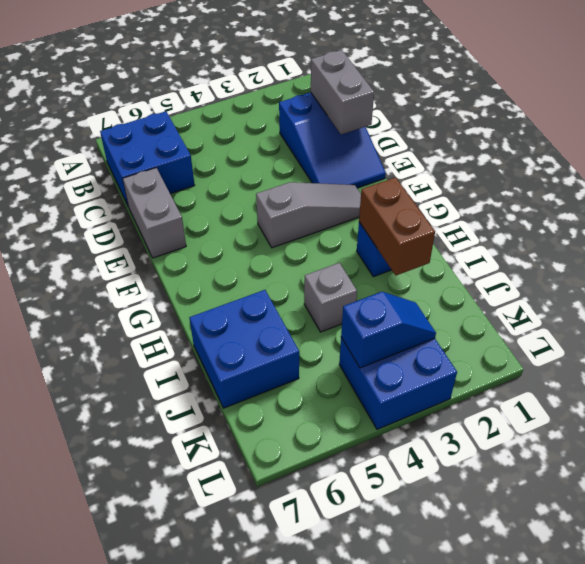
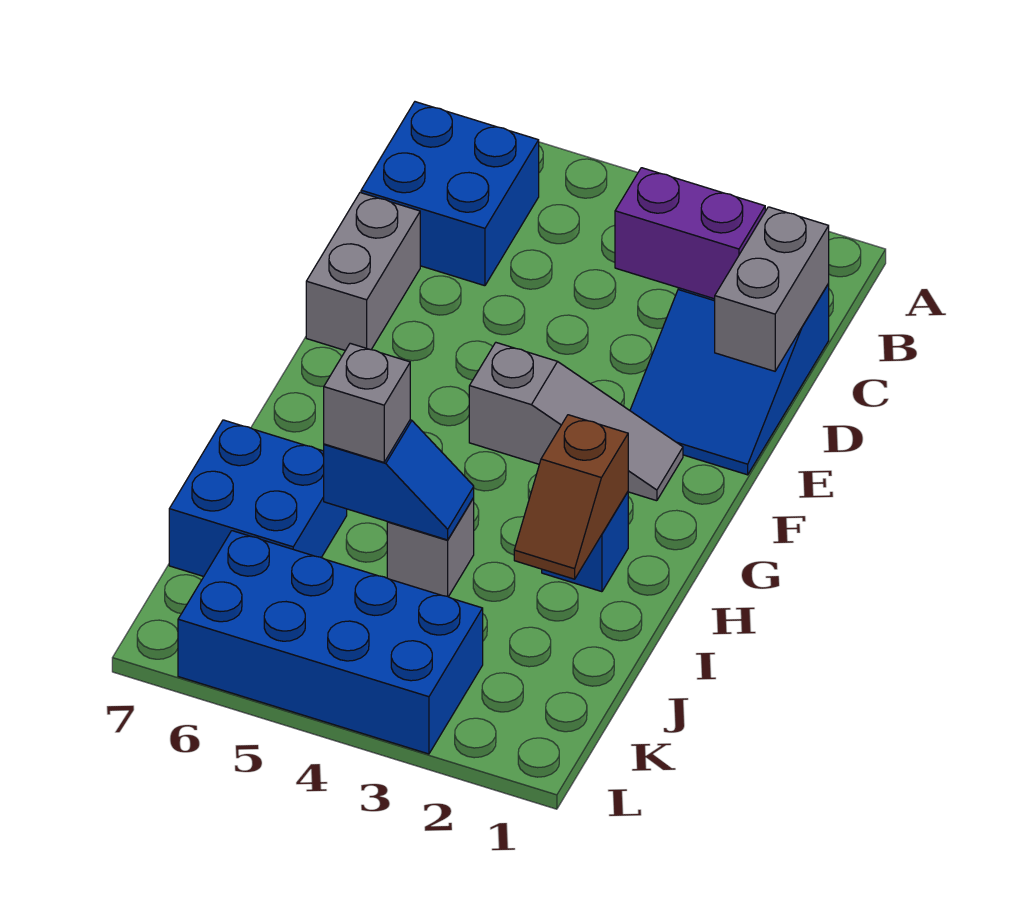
none -> purple 1x2 brick [615,168,765,299]
brown 1x2 brick [359,177,435,275] -> brown 1x2 slope [514,415,628,579]
none -> grey 1x1 brick [324,343,410,462]
blue 2x2 brick [339,337,457,429] -> blue 2x4 brick [178,531,483,754]
blue 1x2 slope [341,292,436,368] -> blue 1x2 slope moved to [324,420,474,540]

